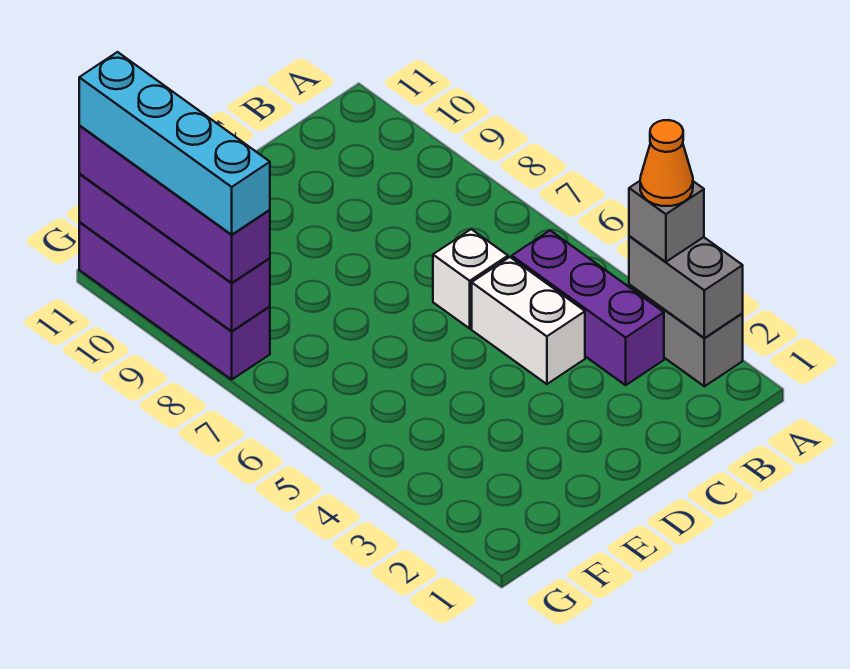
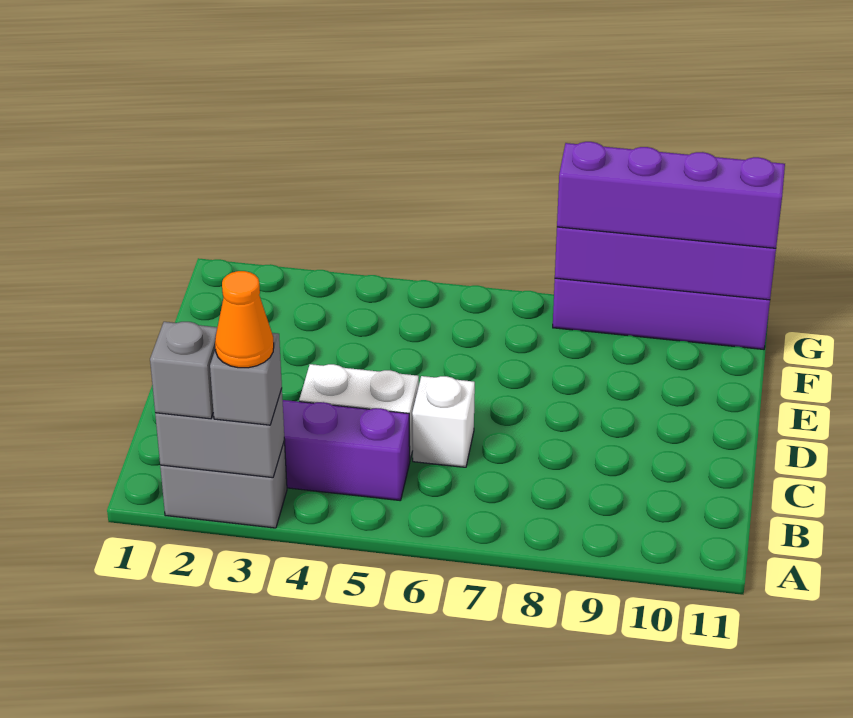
none -> grey 1x1 brick [150,322,217,419]
cyan 1x4 brick [79,52,270,235] -> none

